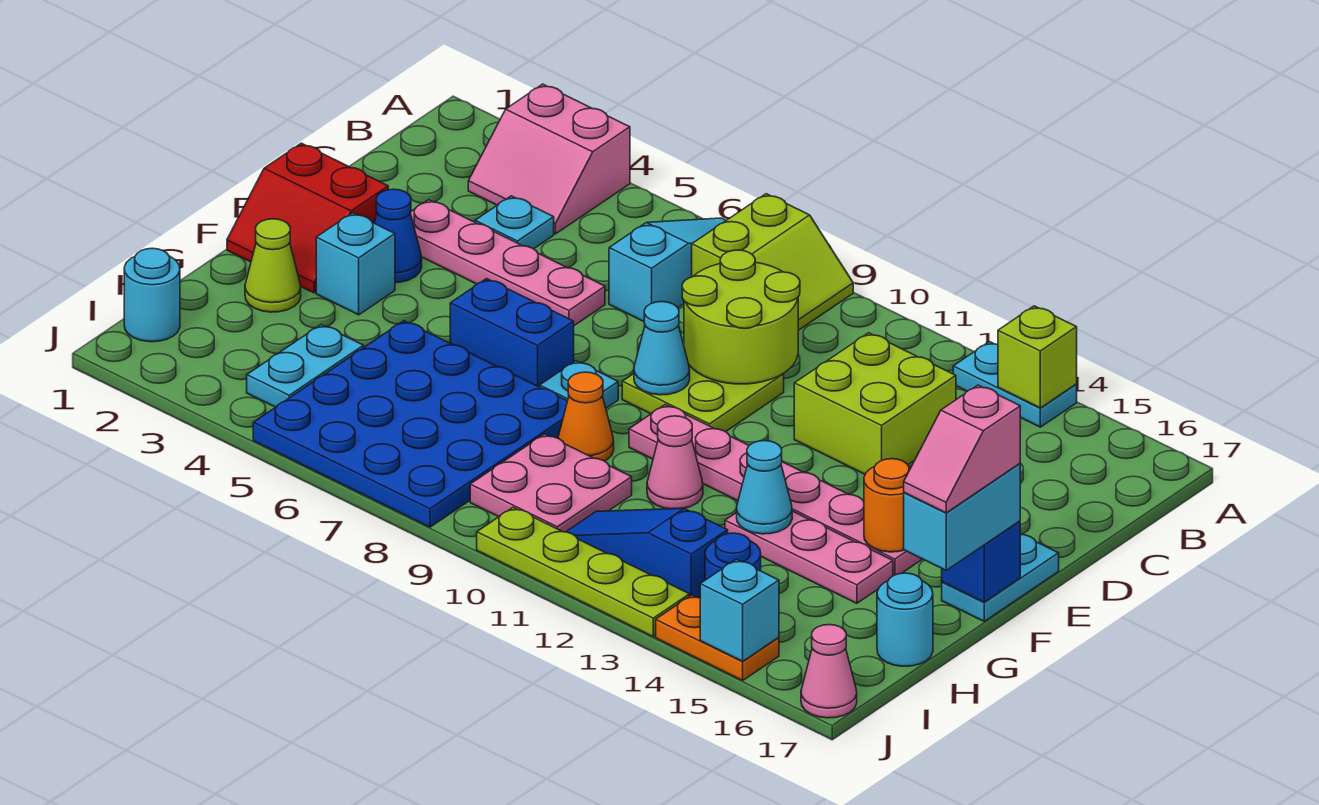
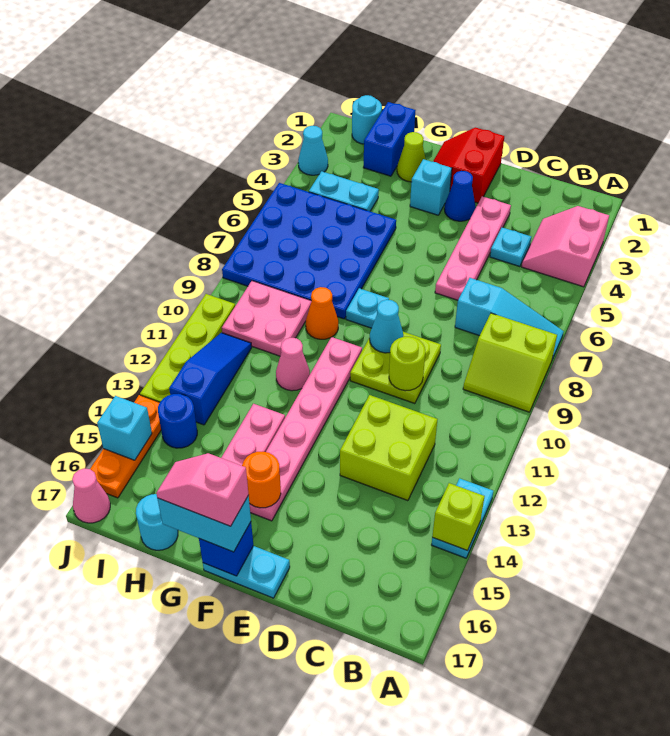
lime 2x2 round brick [682,250,800,384] -> lime 1x1 round brick [389,337,425,391]
blue 1x2 brick [450,279,574,387] -> blue 1x2 brick moved to [363,102,415,176]
cyan 1x1 cone [737,441,792,534] -> cyan 1x1 cone moved to [298,126,328,175]
orange 1x2 plate [656,595,779,680] -> orange 1x3 plate [90,395,161,498]

